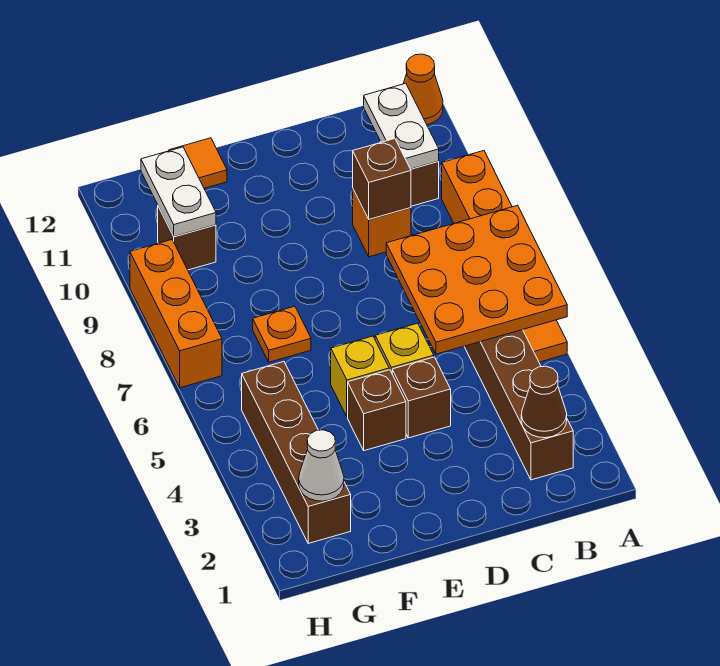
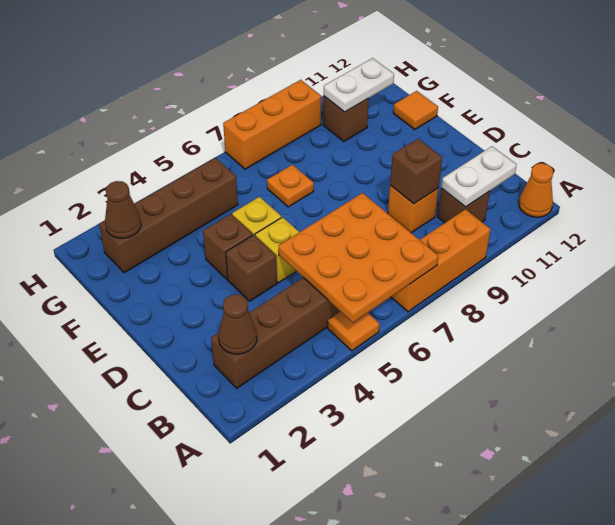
white 1x1 cone [299,430,344,501] -> brown 1x1 cone [105,181,141,238]

